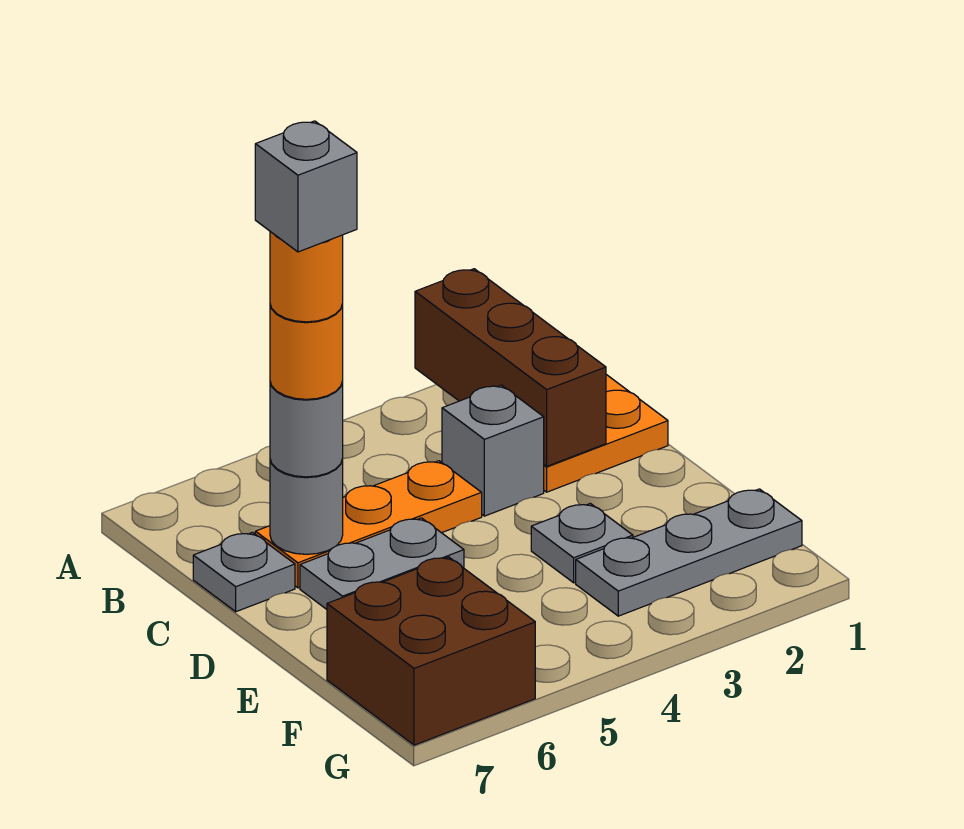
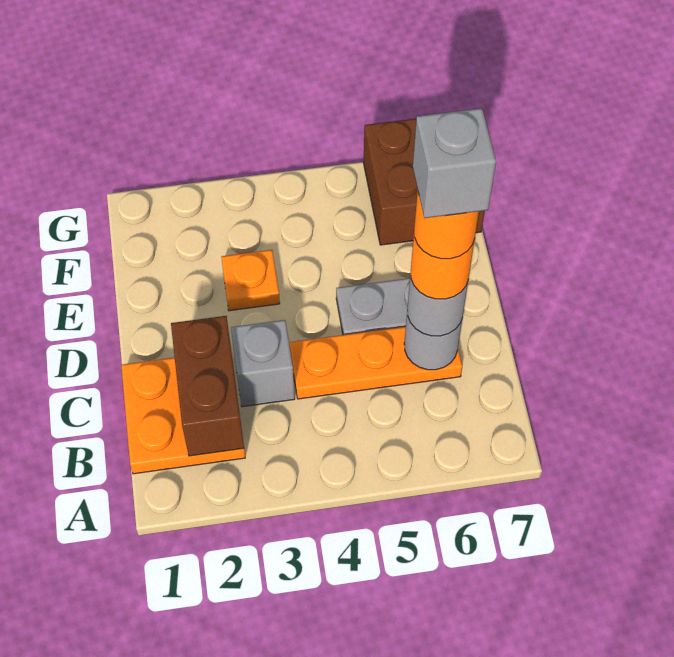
brown 1x3 brick [415,269,606,466] -> brown 1x2 brick [171,316,244,456]
grey 1x1 plate [193,532,295,612] -> none
grey 1x1 plate [531,503,633,583] -> orange 1x1 plate [221,250,280,311]
grey 1x3 plate [576,489,802,616] -> none

